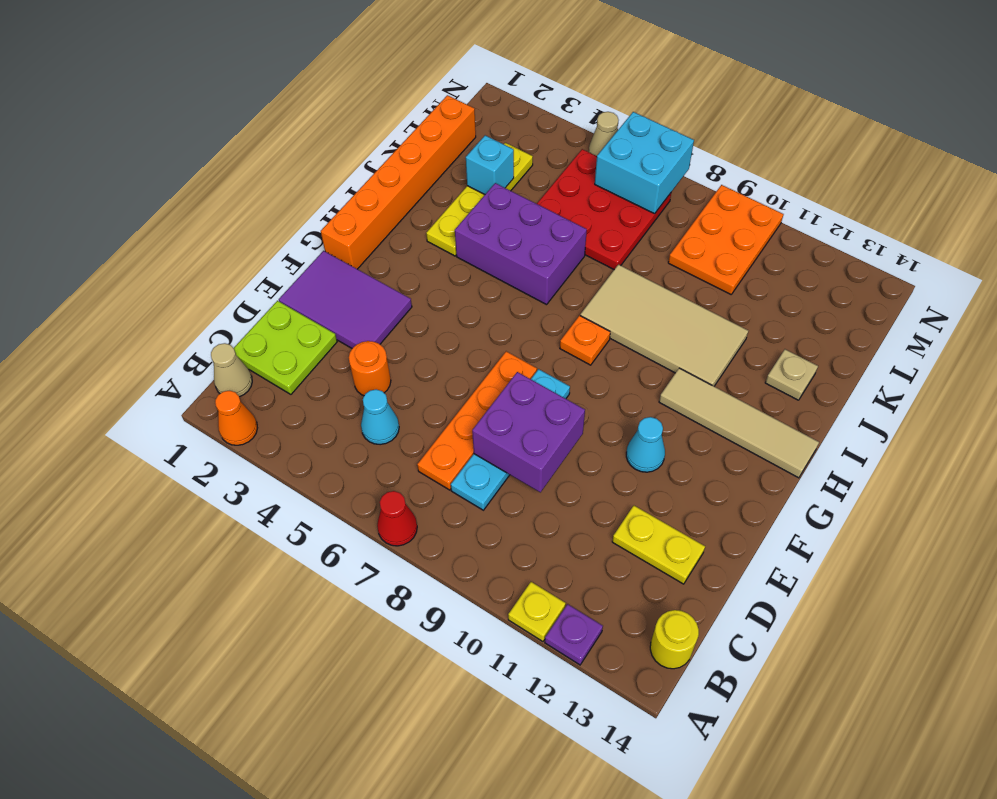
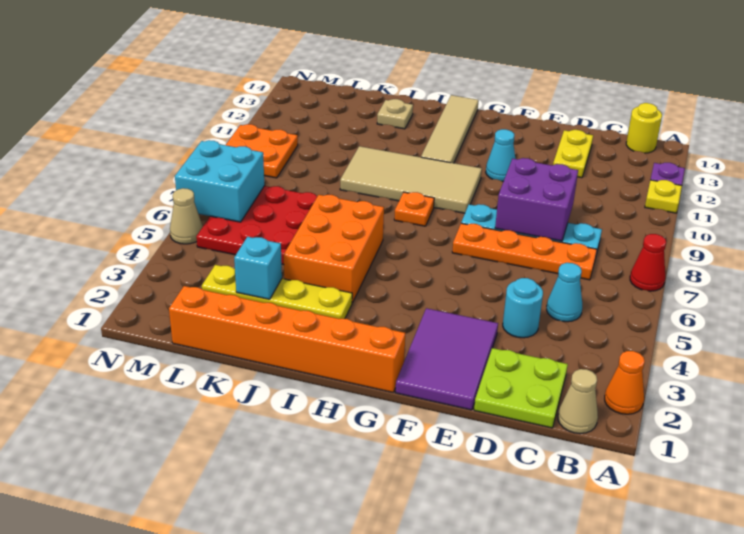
orange 1x1 round brick [349,341,391,396] -> cyan 1x1 round brick [503,278,543,338]
purple 2x3 brick [455,183,587,305] -> orange 2x3 brick [284,195,384,303]
tan 2x4 tile [580,265,748,386] -> tan 2x4 tile turned to [340,146,482,213]
orange 2x3 plate [668,185,784,294] -> orange 2x2 plate [226,124,298,178]

